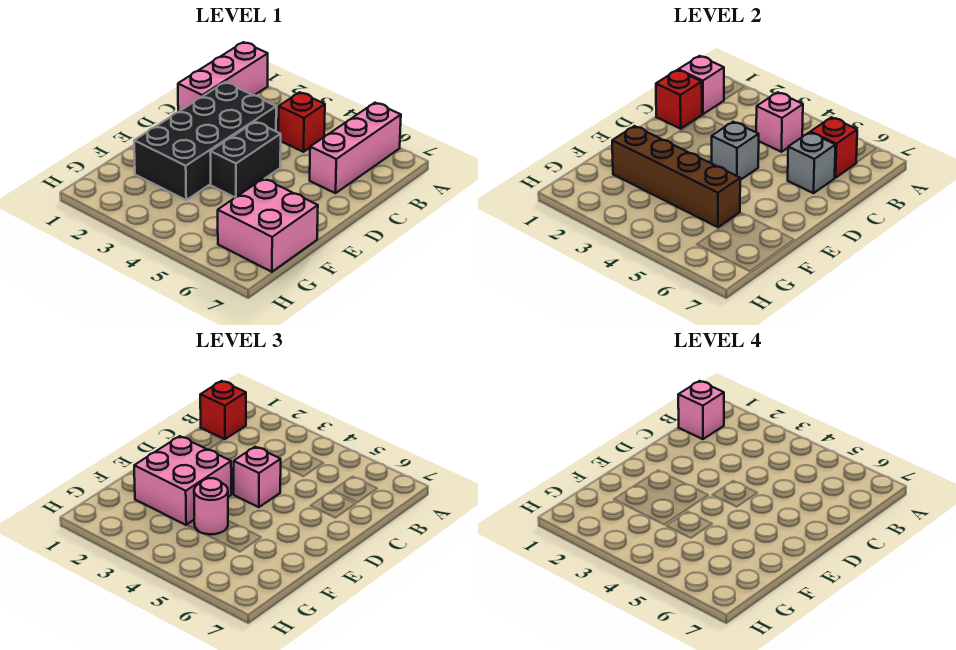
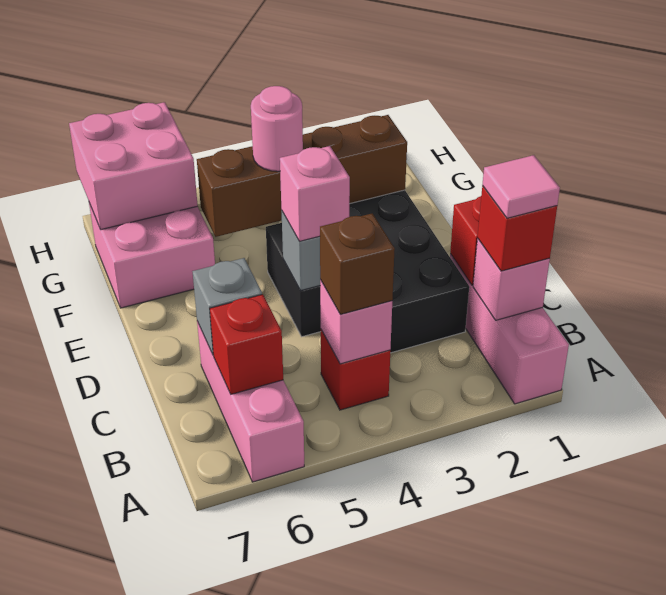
pink 1x1 brick [678,381,724,439] -> pink 1x1 tile [482,155,560,218]
none -> brown 1x1 brick [320,213,395,314]
pink 2x2 brick [134,436,231,525] -> pink 2x2 brick moved to [69,102,198,230]

